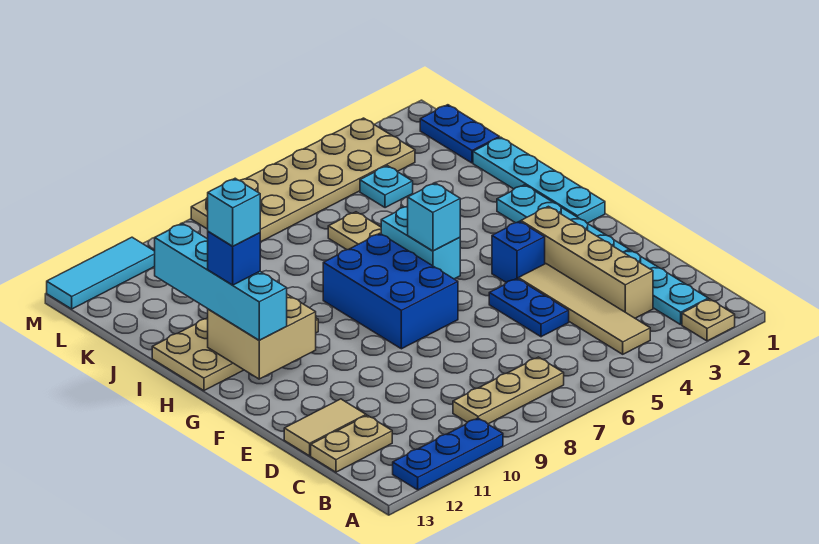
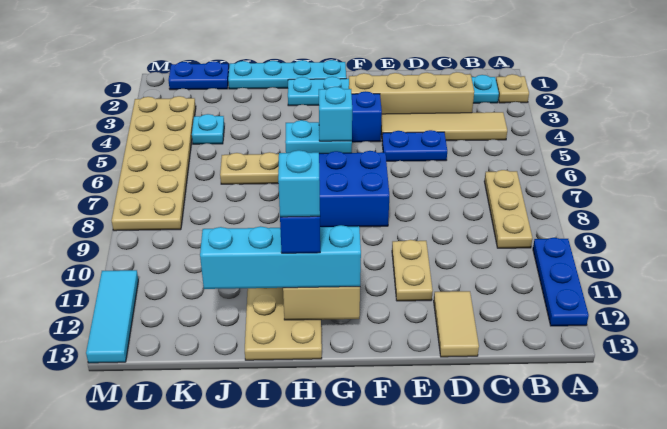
tan 1x2 plate [311,415,392,472] -> tan 1x2 plate moved to [392,240,433,301]

